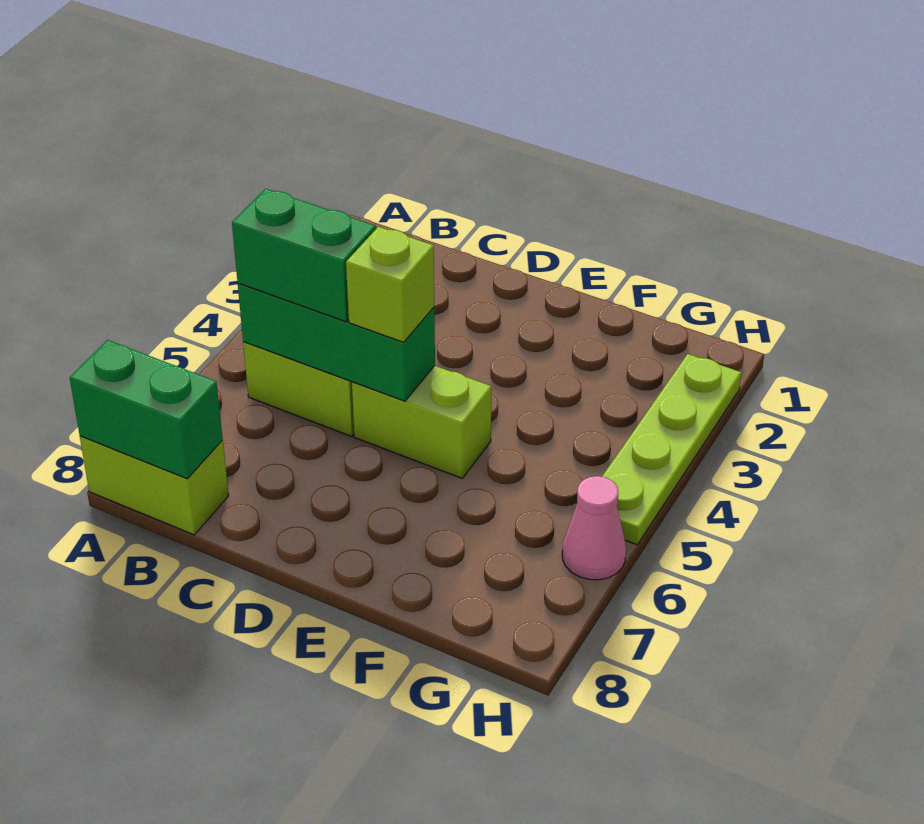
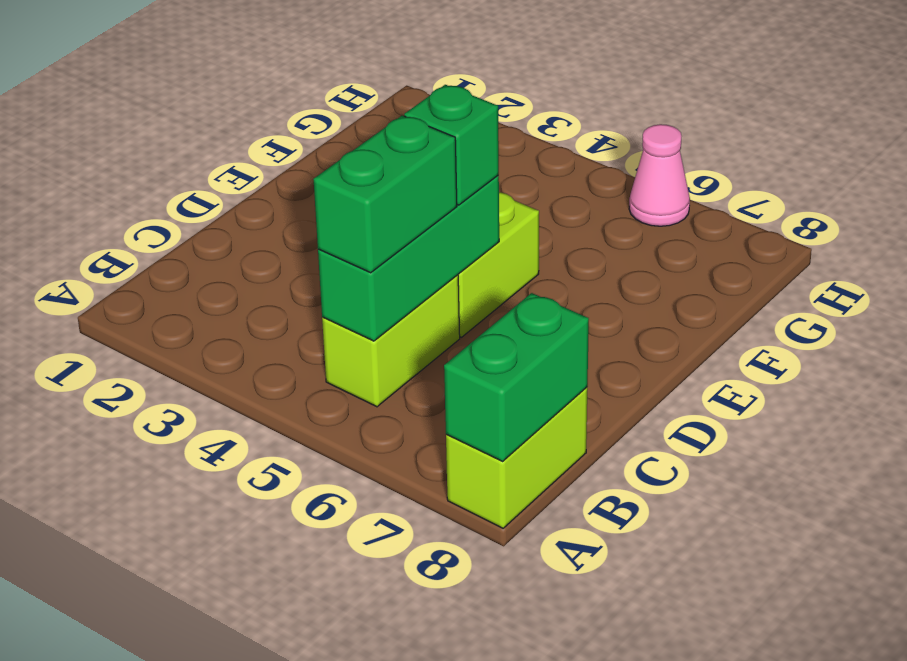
lime 1x1 brick [346,227,434,342] -> green 1x1 brick [404,85,499,205]
lime 1x4 plate [602,354,741,545] -> none

